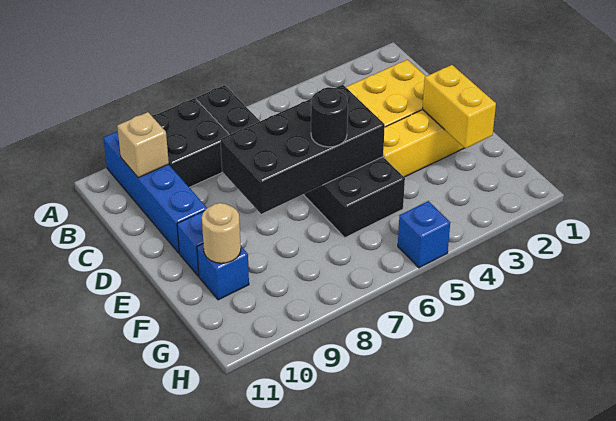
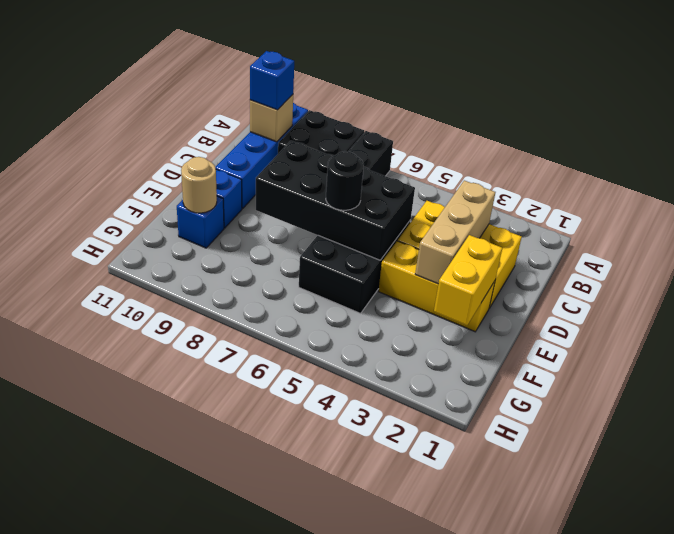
none -> tan 1x3 brick [415,180,495,284]
blue 1x1 brick [398,201,450,268] -> blue 1x1 brick moved to [250,51,294,110]

